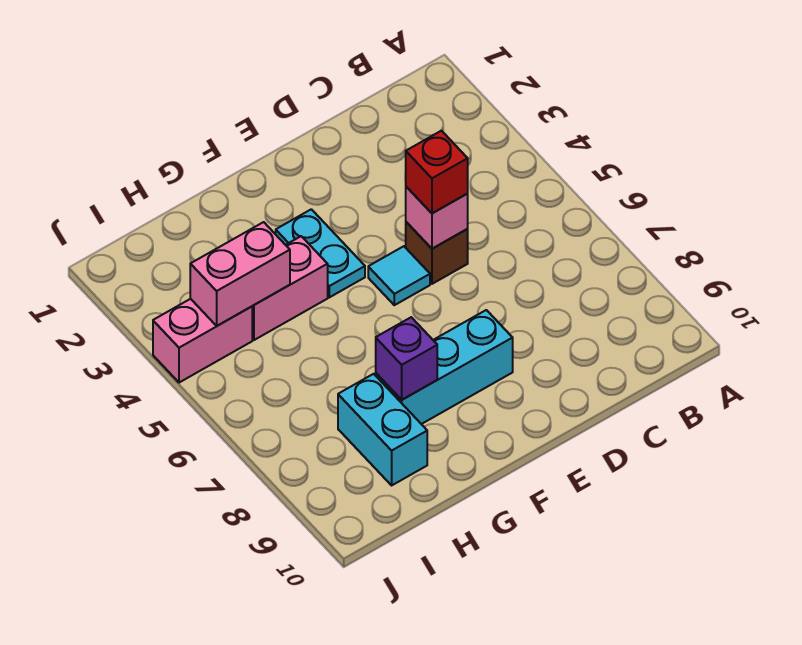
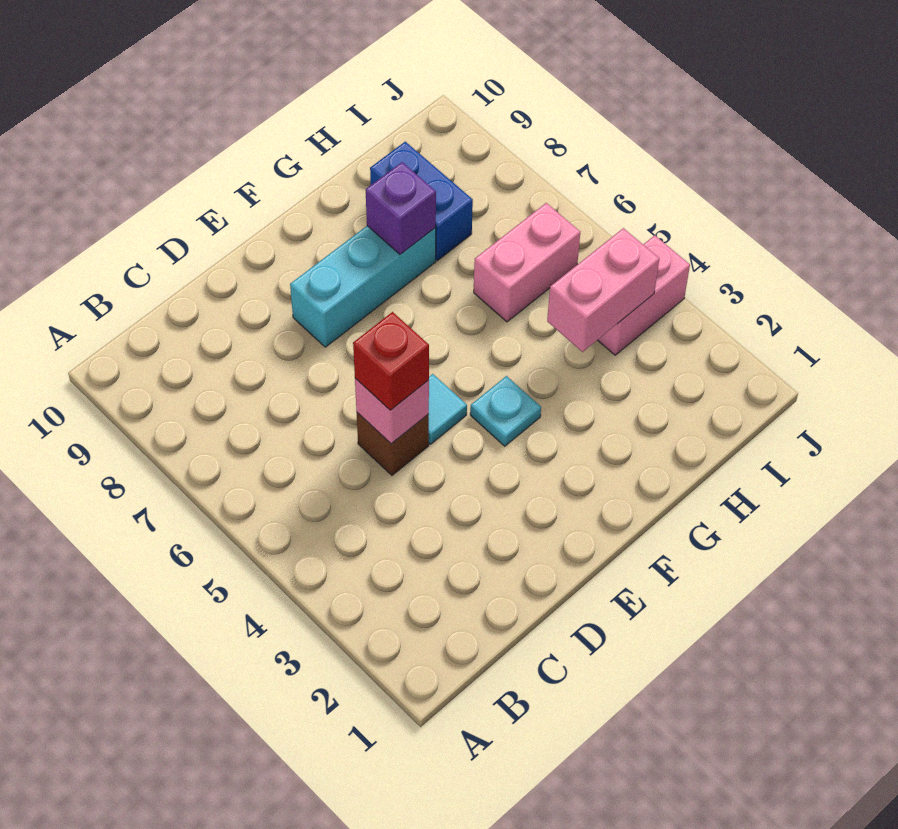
cyan 1x2 plate [276,209,365,297] -> cyan 1x1 plate [470,376,541,446]
pink 1x2 brick [252,236,328,340] -> pink 1x2 brick moved to [474,203,580,322]
cyan 1x2 brick [338,374,427,485] -> blue 1x2 brick [370,142,473,260]

